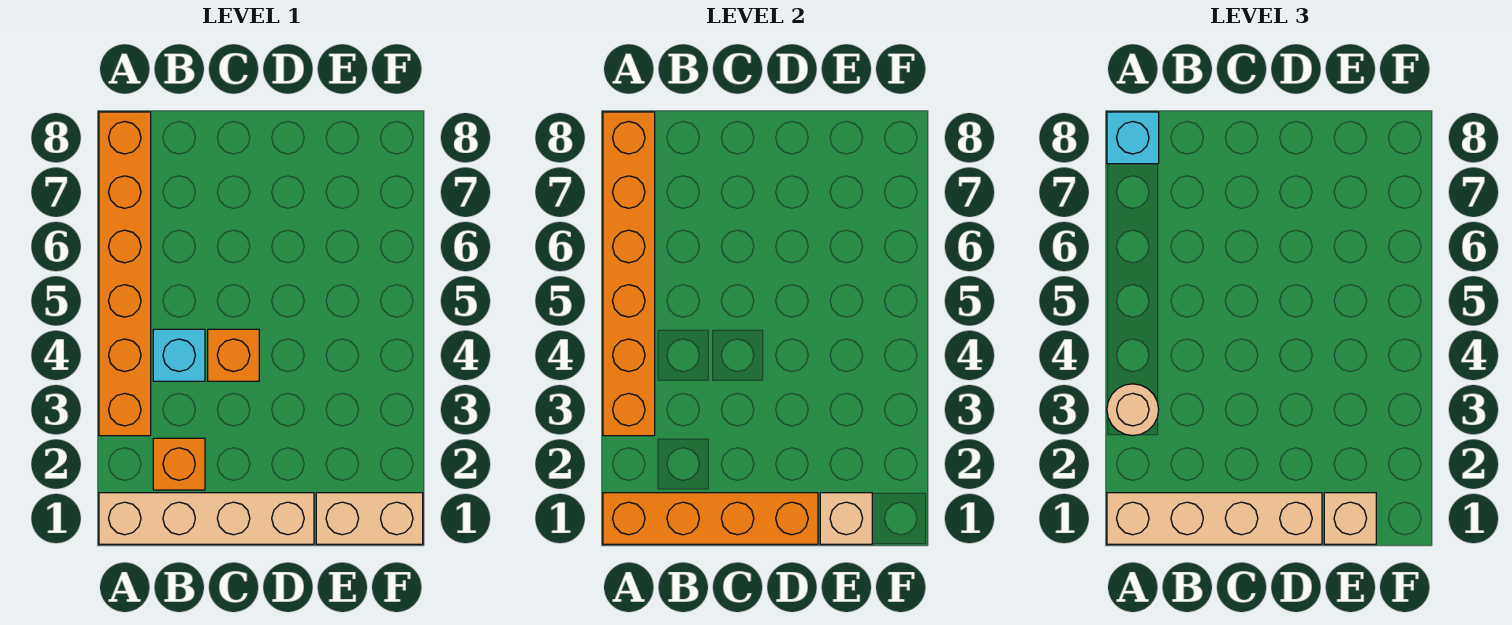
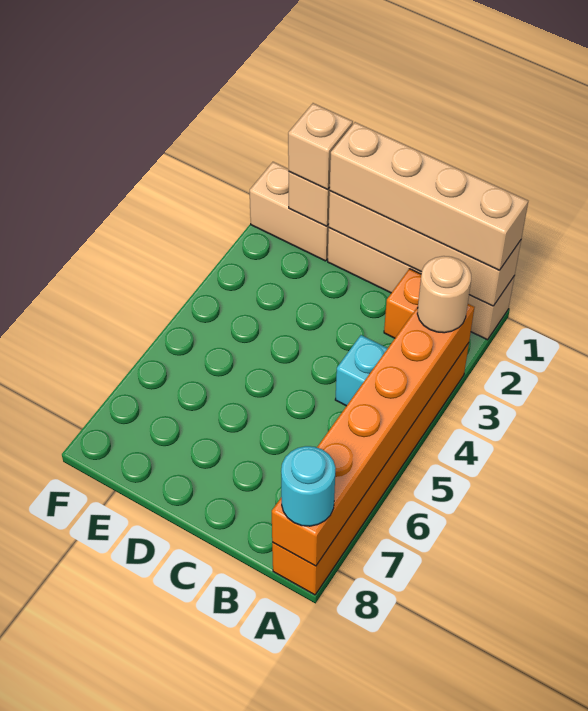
orange 1x4 brick [603,493,818,544] -> tan 1x4 brick [328,191,521,306]
cyan 1x1 brick [1107,112,1159,164] -> cyan 1x1 round brick [281,446,336,526]
orange 1x1 brick [208,329,259,381] -> none

